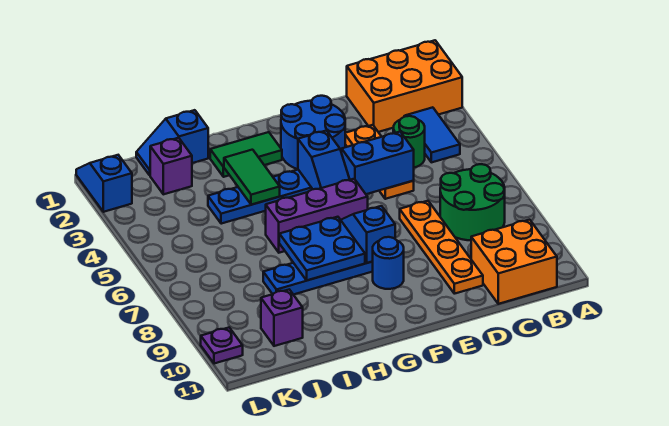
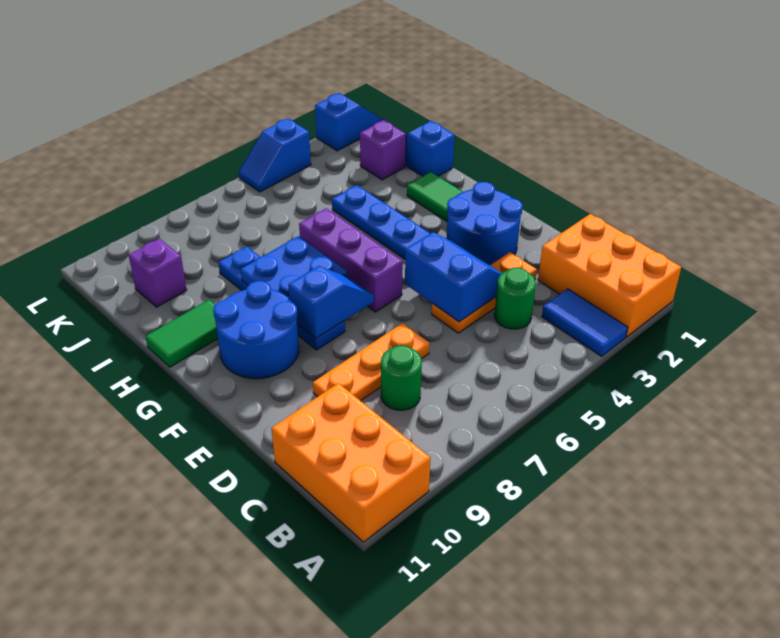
blue 1x2 tile [404,107,460,162] -> blue 1x2 tile turned to [542,289,628,356]
green 2x2 round brick [440,164,505,240] -> green 1x1 round brick [381,345,422,410]
orange 2x2 brick [471,220,557,304] -> orange 2x3 brick [271,383,430,542]
orange 1x4 plate [400,201,483,294] -> orange 1x3 plate [313,323,429,401]
blue 1x2 slope [298,131,350,189] -> blue 1x2 slope moved to [239,118,311,192]
blue 1x1 round brick [372,237,404,289] -> blue 2x2 round brick [213,281,299,379]
green 1x2 tile [224,150,280,205] -> green 1x2 tile moved to [145,300,218,367]
purple 1x1 plate [201,328,243,364] -> none

